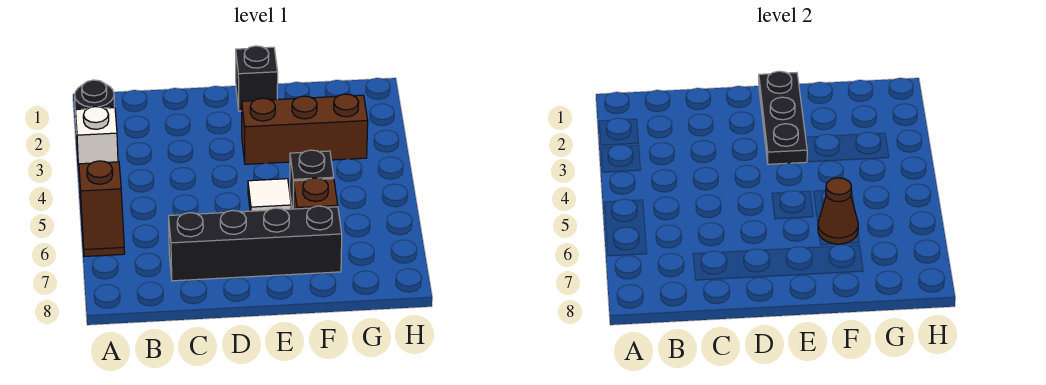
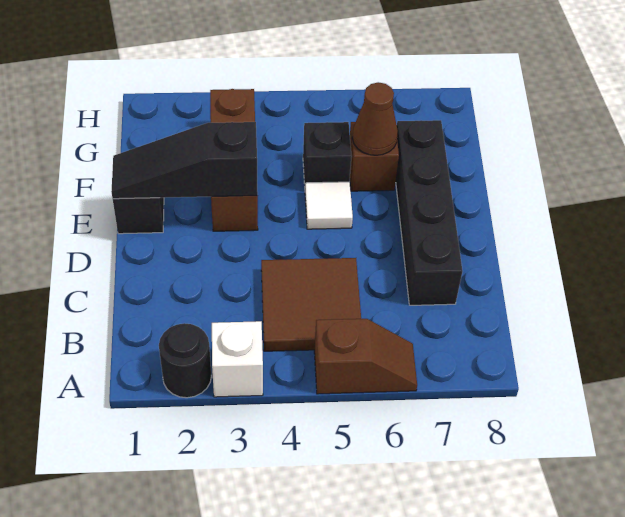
none -> brown 2x2 tile [261,258,361,351]
black 1x3 plate [759,71,807,164] -> black 1x3 slope [111,122,258,199]

